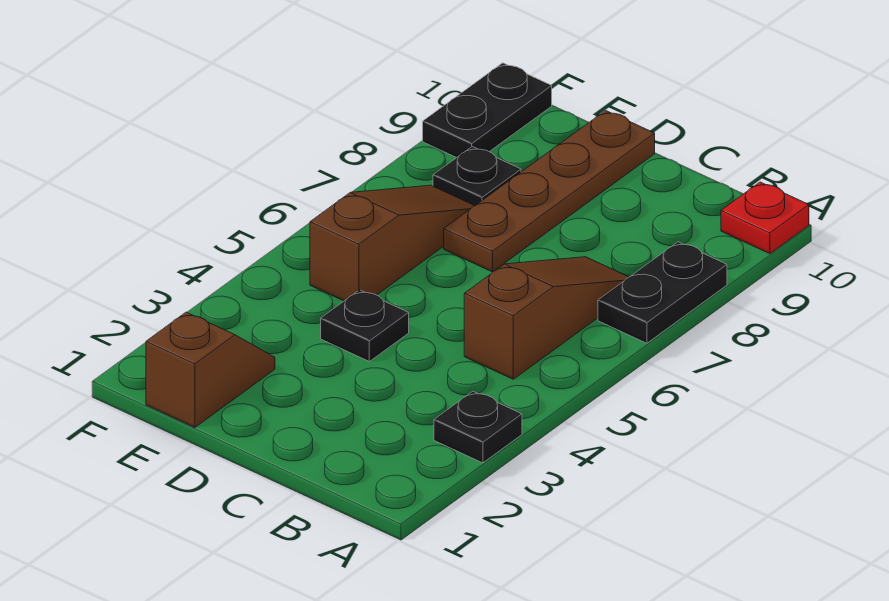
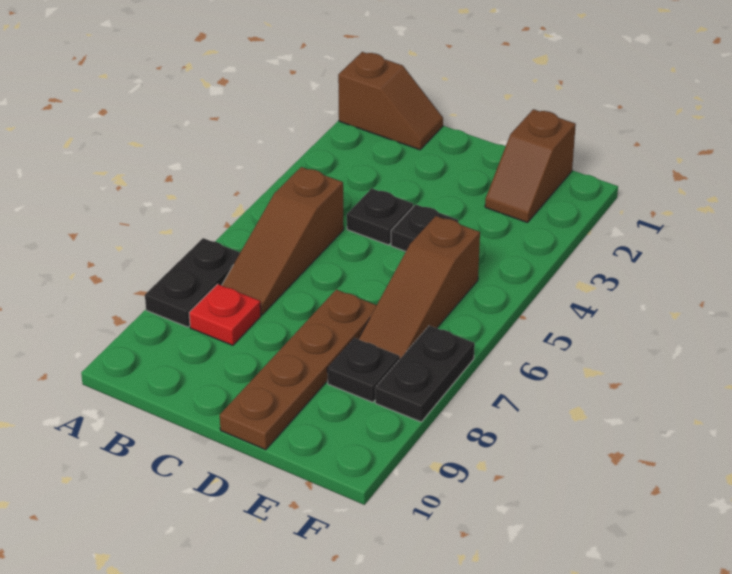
none -> brown 1x2 slope [338,52,443,150]
black 1x1 plate [434,391,522,463] -> black 1x1 plate moved to [347,188,413,245]
red 1x1 plate [721,182,809,254] -> red 1x1 plate moved to [189,284,261,345]
black 1x2 plate [423,63,552,158] -> black 1x2 plate moved to [375,325,475,422]

